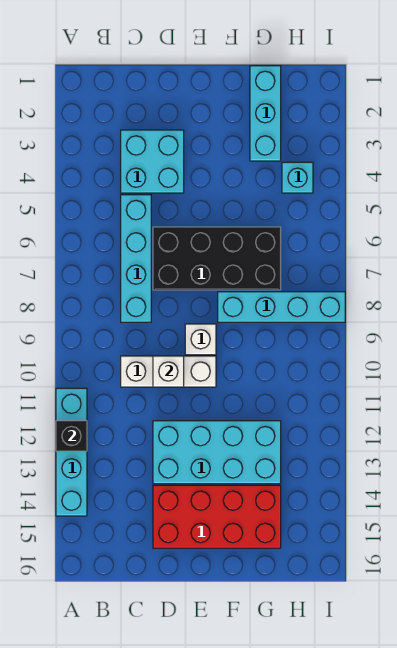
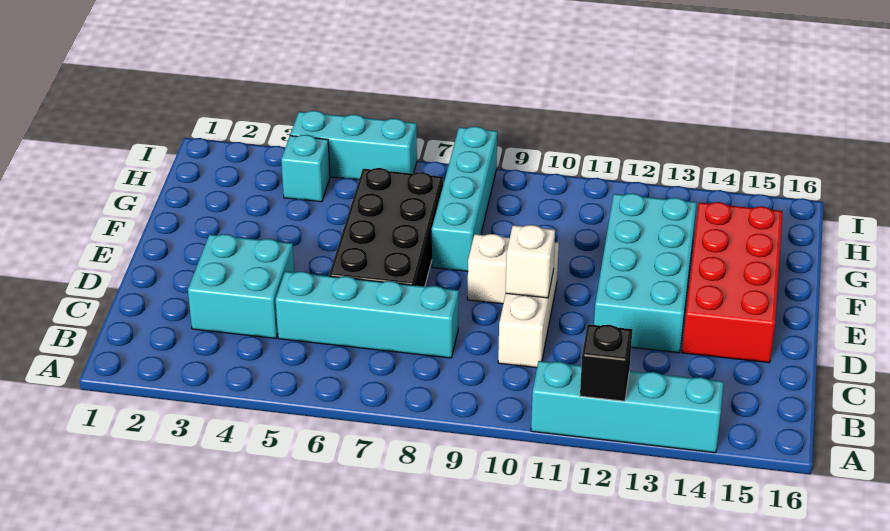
cyan 1x3 brick [250,66,281,161] -> cyan 1x3 brick moved to [290,111,417,180]

